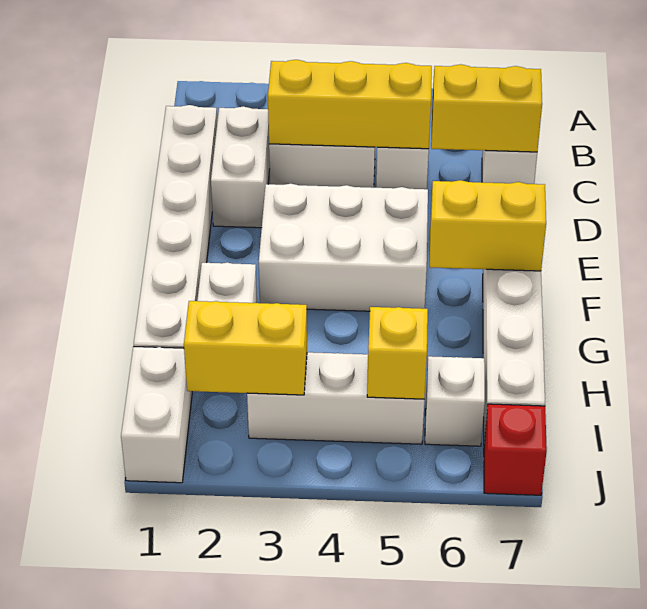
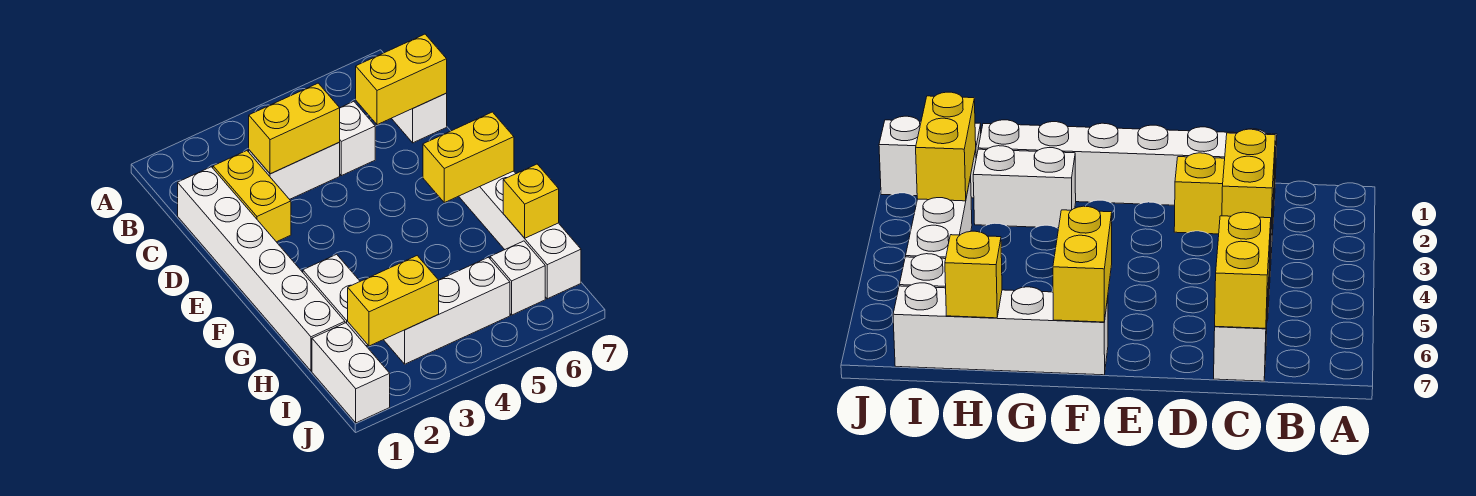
white 1x2 brick [211,106,270,228] -> yellow 1x2 brick [213,151,291,242]
yellow 1x3 brick [268,60,432,149] -> yellow 1x2 brick [249,83,340,174]
white 2x3 brick [259,184,428,311] -> none
yellow 1x1 brick [367,307,428,399] -> yellow 1x1 brick moved to [503,164,559,238]
red 1x1 brick [484,404,547,495] -> none

